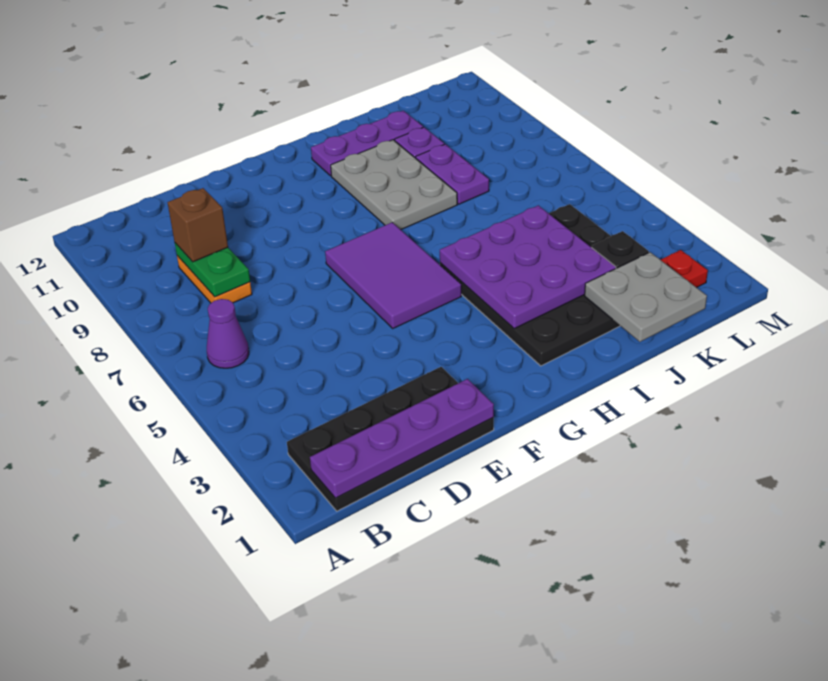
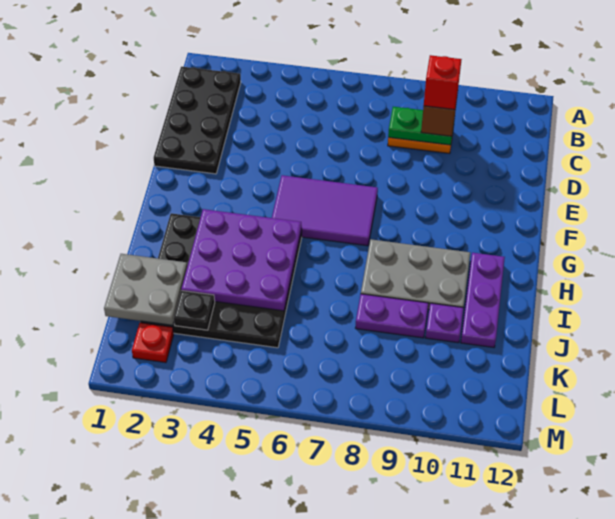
purple 1x4 plate [310,379,494,498] -> none
purple 1x1 cone [207,299,249,368] -> none
none -> red 1x1 brick [424,55,462,110]

